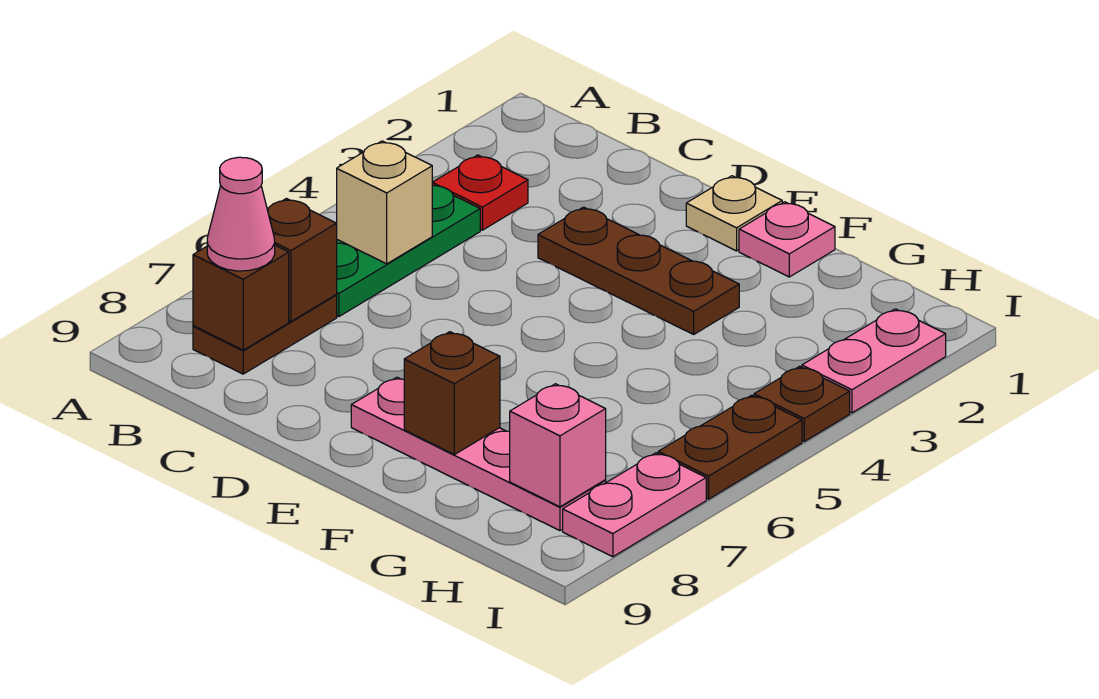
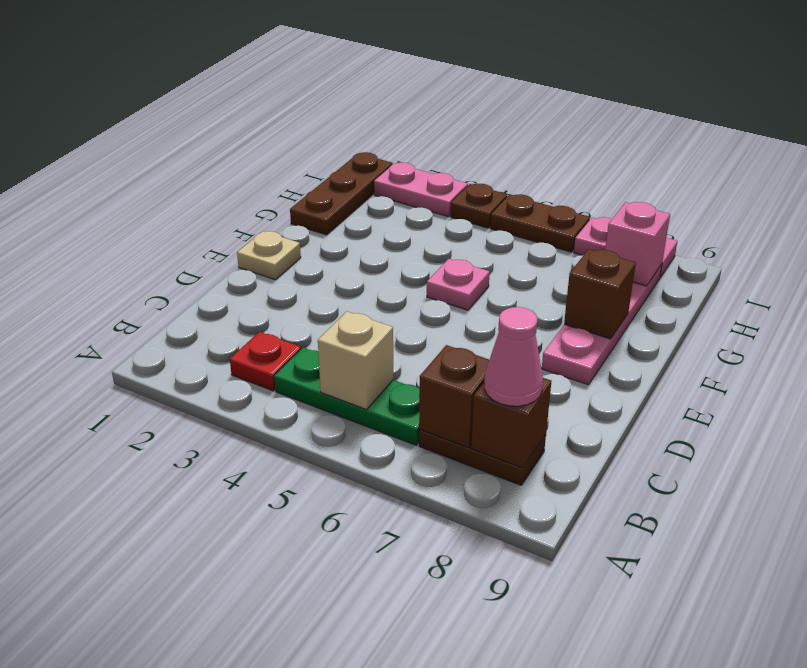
brown 1x3 plate [538,207,739,334] -> brown 1x3 plate moved to [290,152,393,235]
pink 1x1 plate [739,202,835,277] -> pink 1x1 plate moved to [427,259,490,310]

